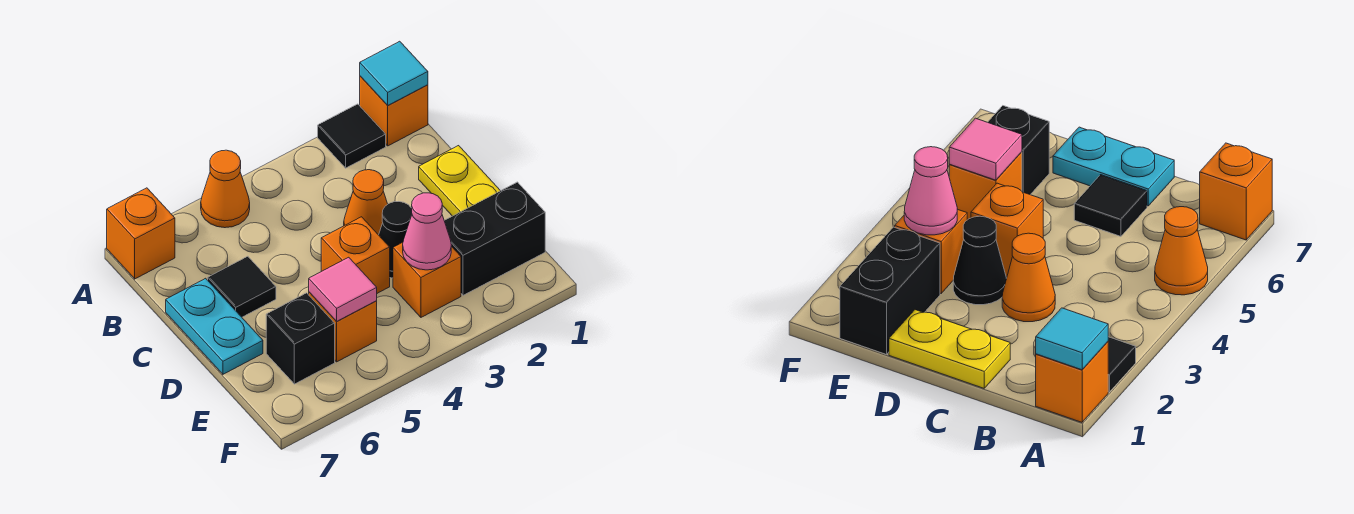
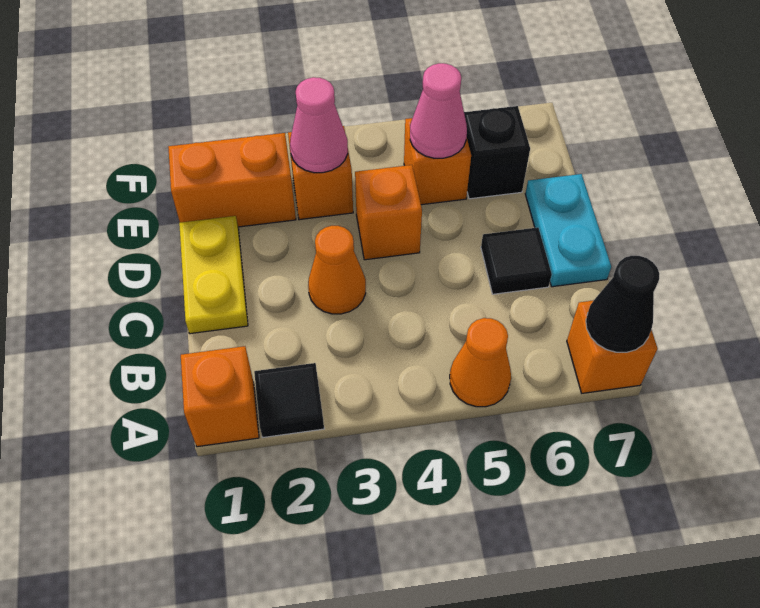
cyan 1x1 tile [360,41,428,105] -> none
black 1x1 cone [379,202,412,278] -> black 1x1 cone moved to [586,256,659,352]
black 1x2 brick [444,182,545,295] -> orange 1x2 brick [168,133,296,227]
pink 1x1 tile [309,257,377,321] -> pink 1x1 cone [410,63,467,158]

